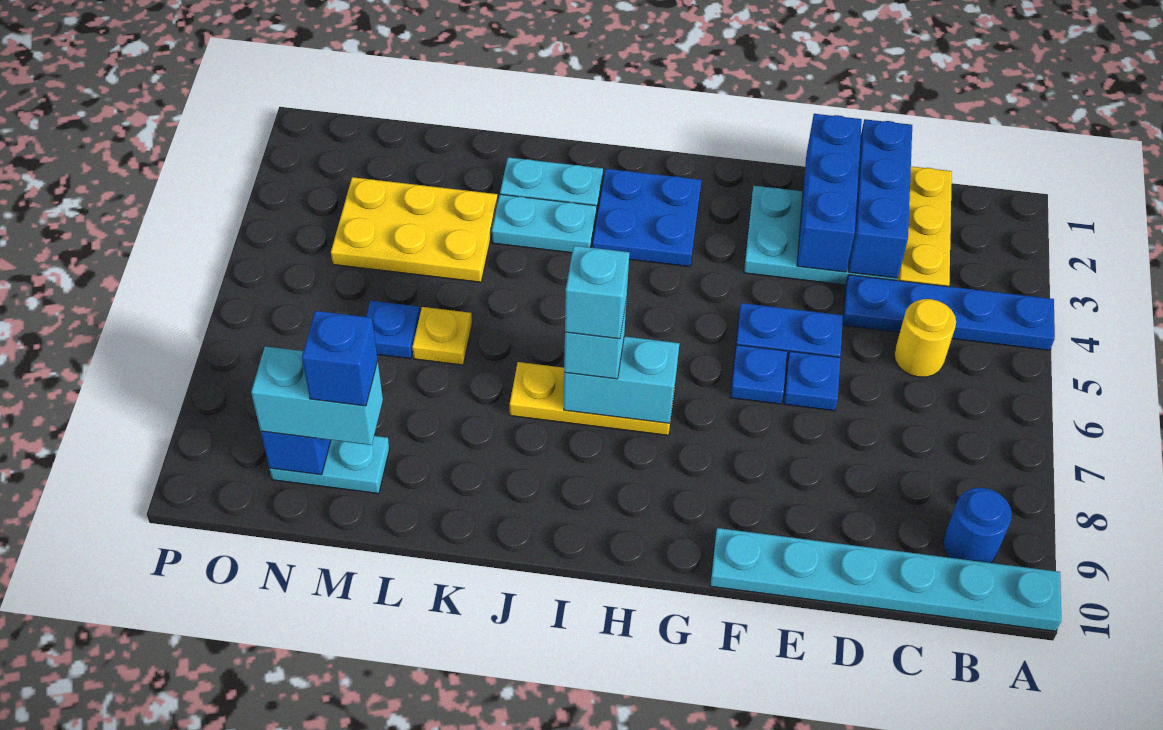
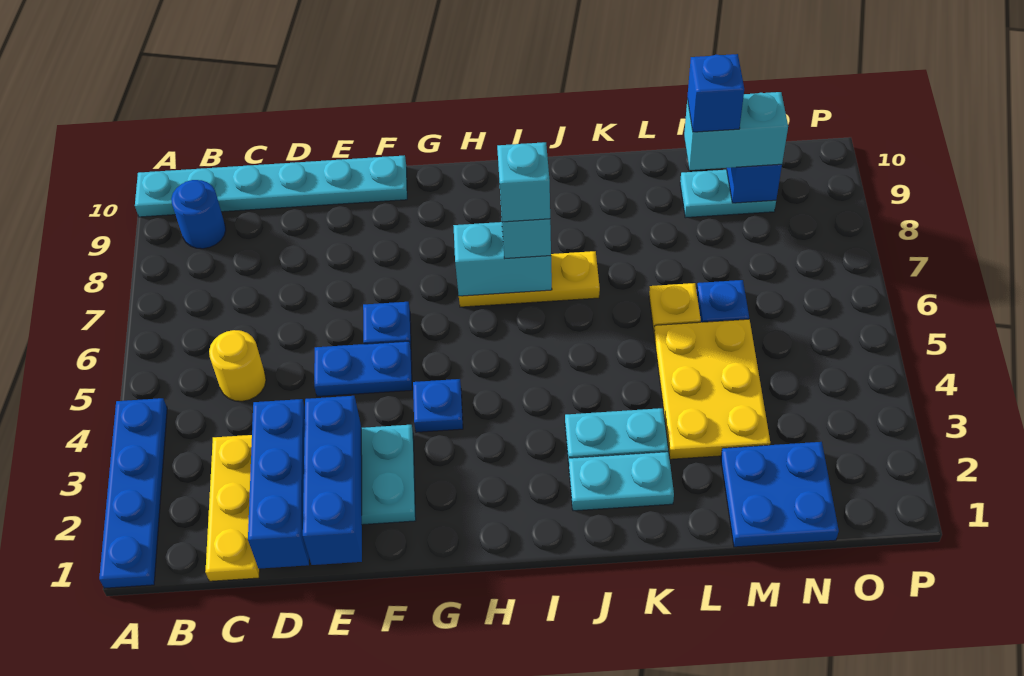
blue 1x4 plate [843,275,1055,350] -> blue 1x4 plate turned to [99,398,167,588]
blue 1x1 plate [784,351,840,411] -> blue 1x1 plate moved to [413,379,463,432]
blue 2x2 plate [593,169,702,267] -> blue 2x2 plate moved to [721,442,839,547]
yellow 2x3 plate [331,177,498,282] -> yellow 2x3 plate turned to [654,319,770,459]

